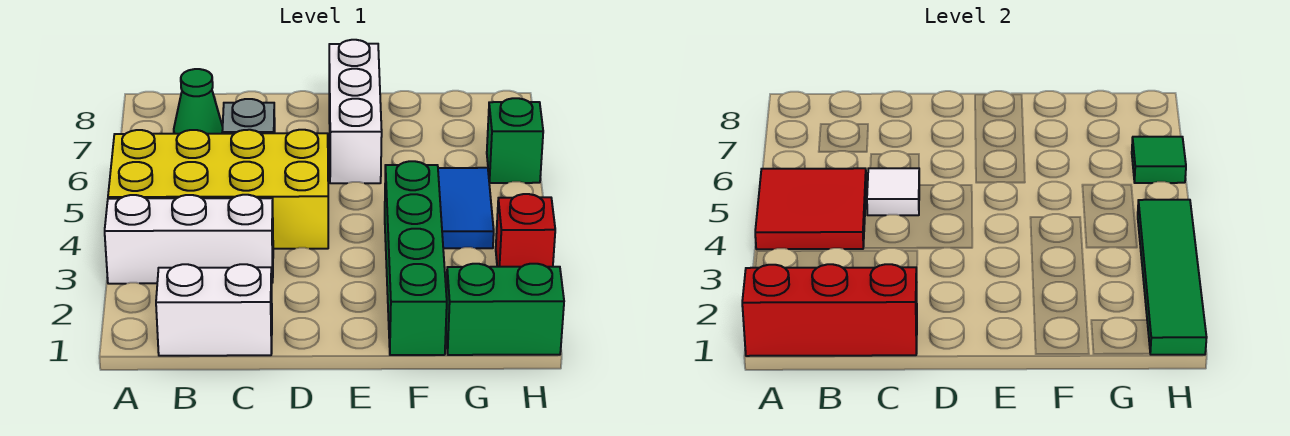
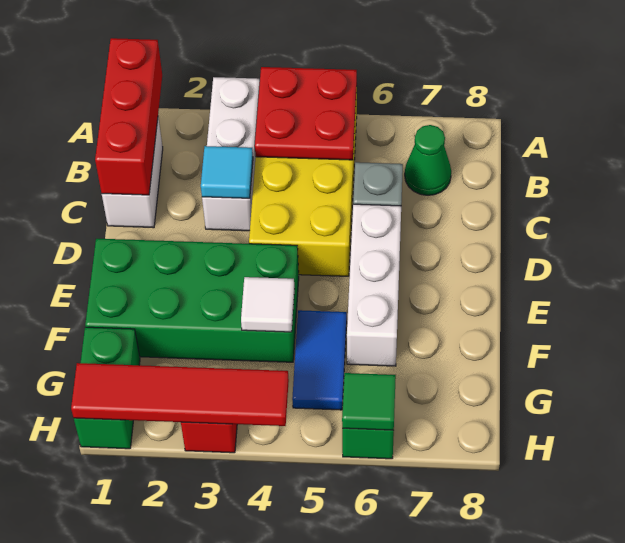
red 2x2 tile [755,168,866,249] -> red 2x2 plate [255,67,357,160]
none -> cyan 1x1 tile [201,146,253,198]
white 1x1 tile [867,168,919,215] -> white 1x1 tile moved to [241,277,295,332]
white 1x3 brick [329,40,382,183] -> white 1x3 brick turned to [347,204,401,366]
green 1x4 brick [385,161,447,355] -> green 2x4 brick [85,239,299,362]
blue 1x2 tile [438,168,494,248] -> blue 1x2 tile turned to [292,310,347,410]
green 1x4 tile [1138,200,1207,355] -> red 1x4 tile [71,363,289,426]

